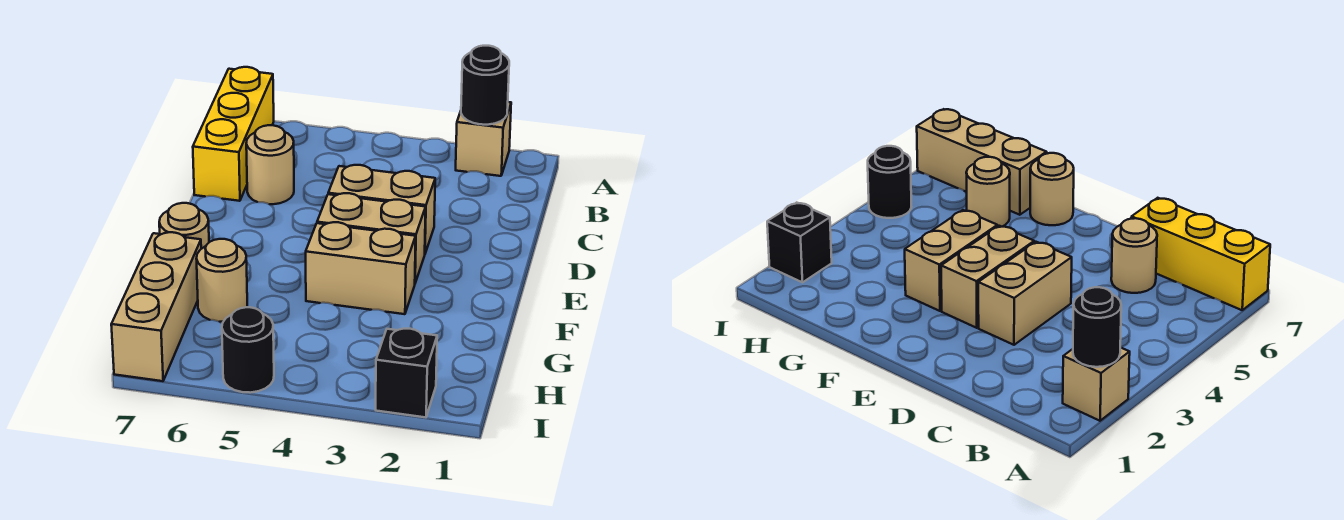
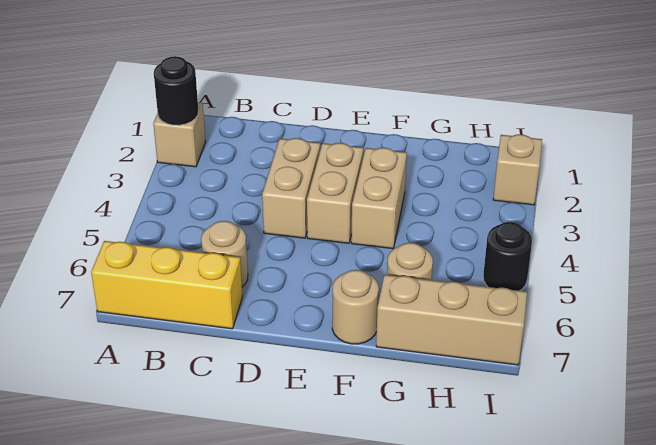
black 1x1 brick [376,329,437,417] -> tan 1x1 brick [493,134,542,205]

